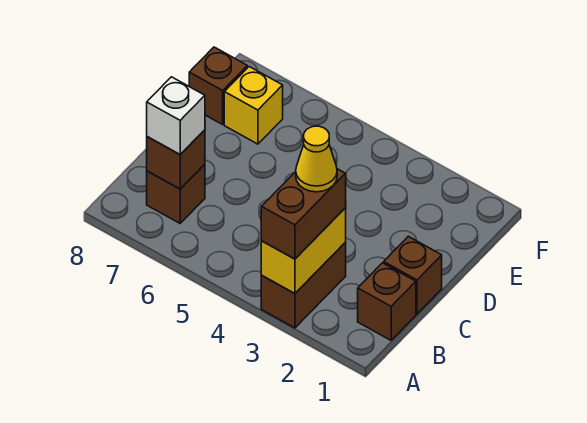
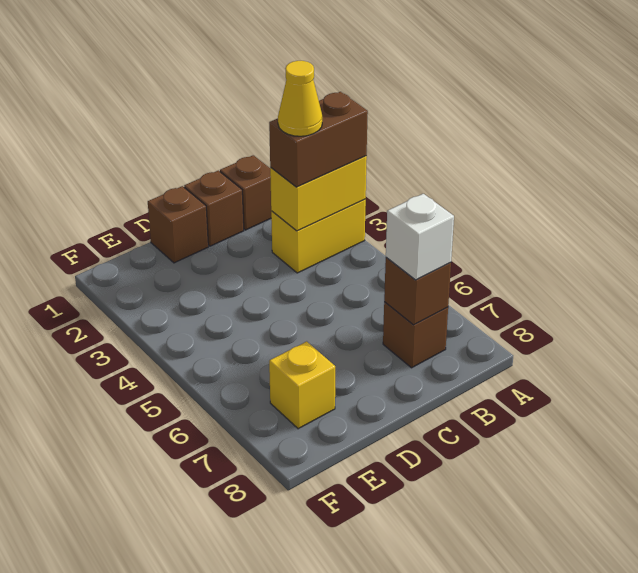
brown 1x2 brick [261,243,346,328] -> yellow 1x2 brick [271,200,366,273]
brown 1x1 brick [189,47,247,124] -> brown 1x1 brick moved to [148,186,208,263]

